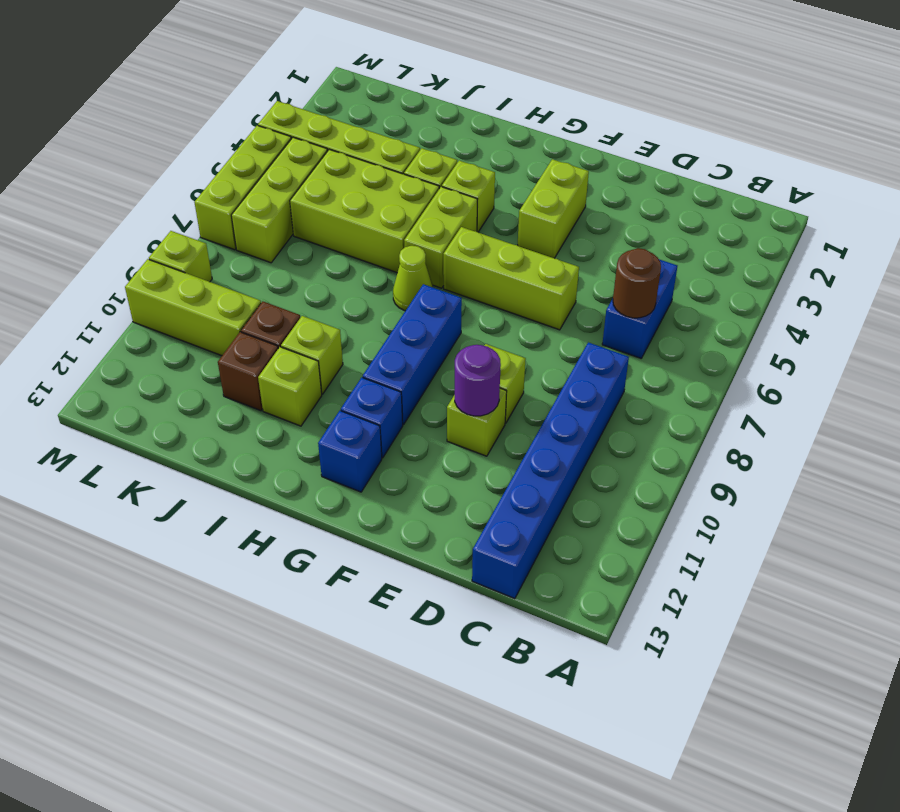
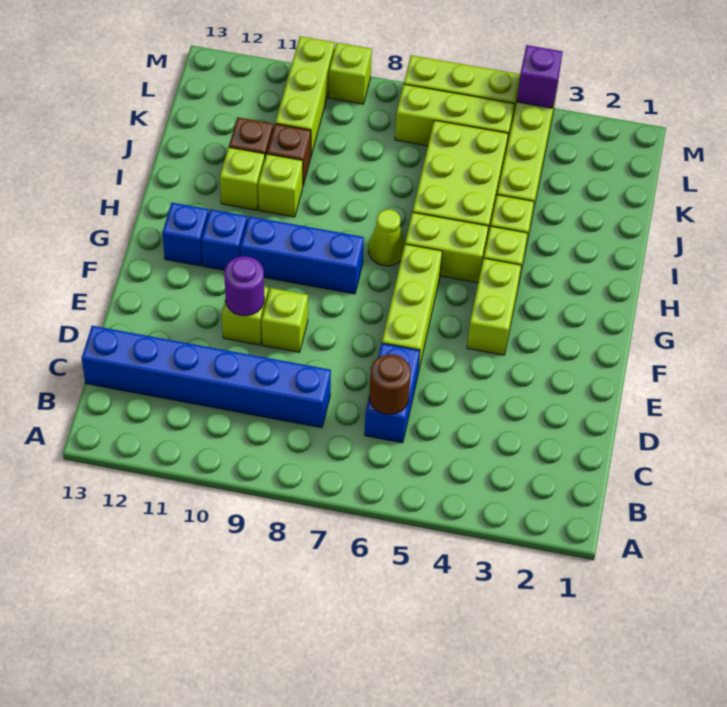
blue 1x2 brick [602,259,677,358] -> blue 1x2 brick turned to [365,343,420,443]
lime 1x2 brick [518,159,589,258] -> lime 1x2 brick turned to [467,258,521,355]
none -> purple 1x1 brick [517,45,563,108]

